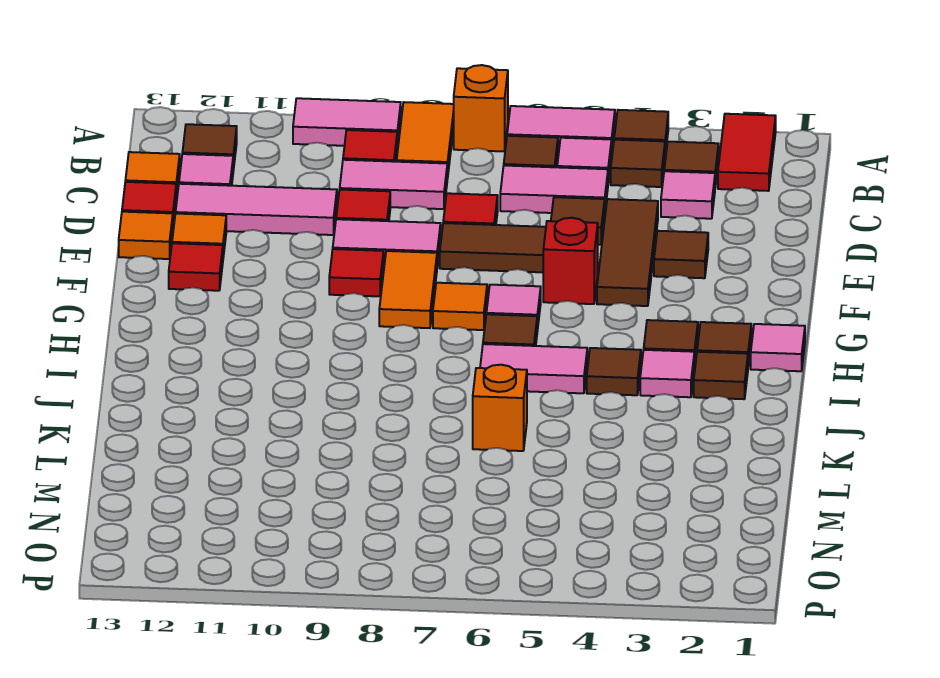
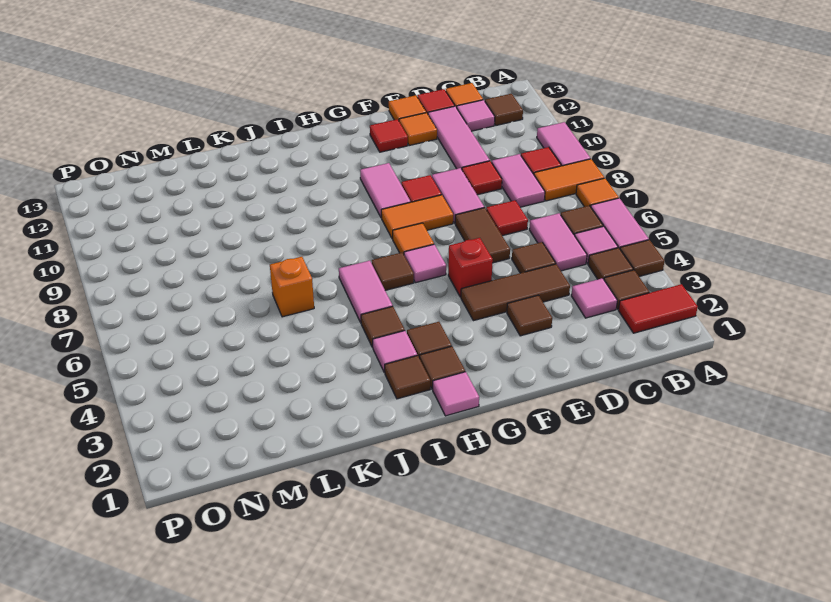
orange 1x1 brick [454,65,508,151] -> orange 1x1 tile [576,178,619,207]
none -> pink 1x2 tile [360,163,411,218]

